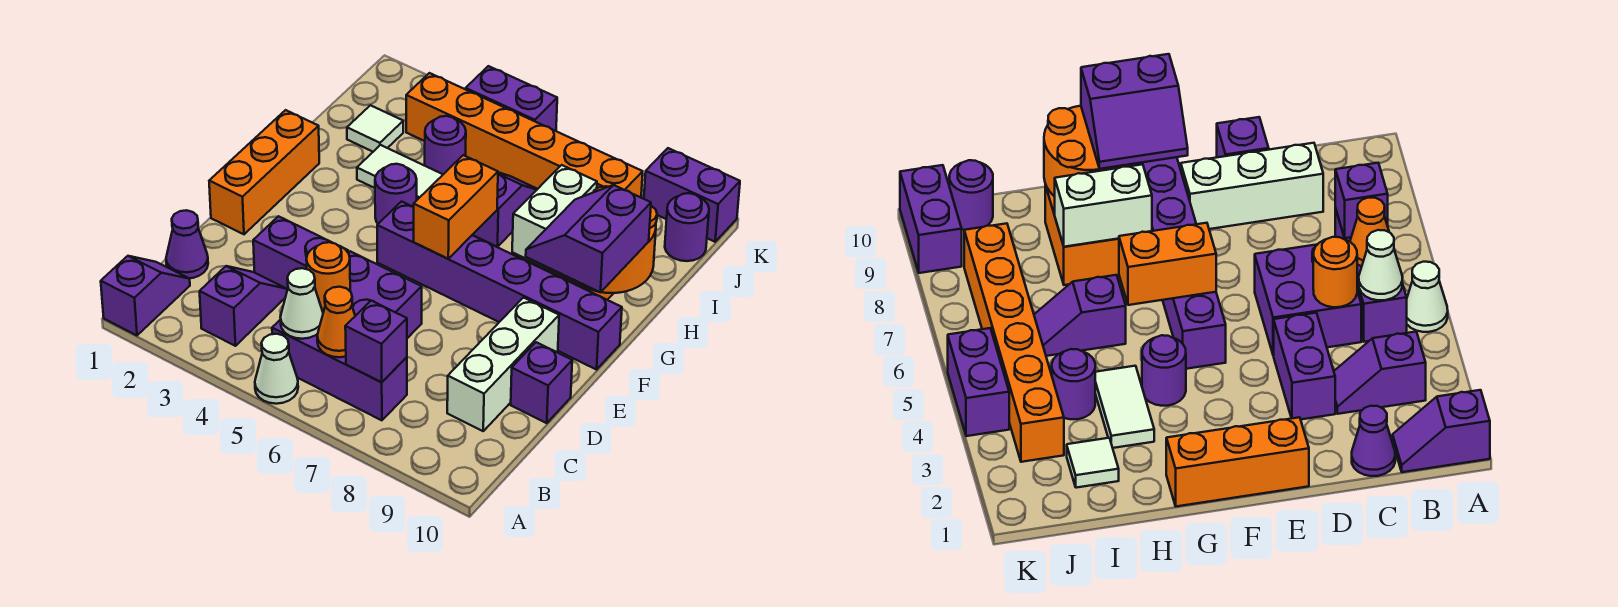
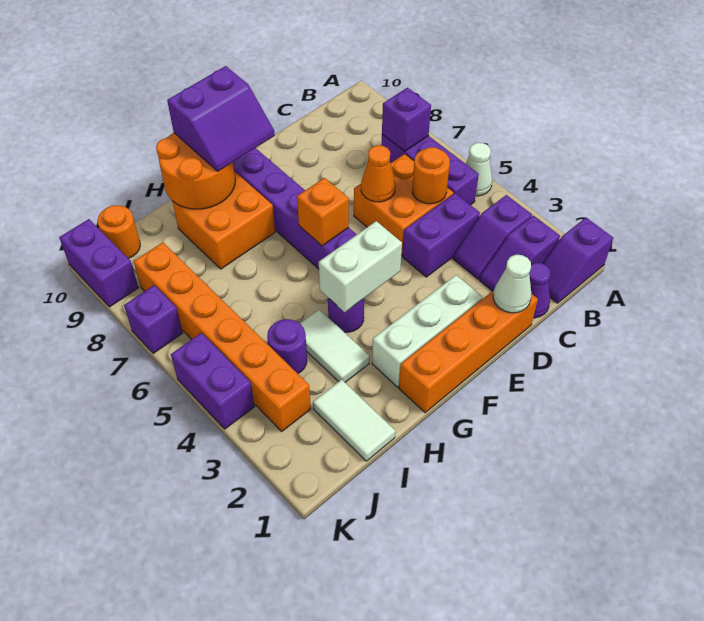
white 1x1 cone [280,268,323,339] -> white 1x1 cone moved to [493,255,531,313]
orange 1x1 cone [317,287,355,357] -> orange 1x1 cone moved to [361,145,395,202]
purple 2x2 brick [349,251,422,338] -> orange 2x2 brick [354,154,454,256]
white 1x3 brick [447,298,559,431] -> white 1x3 brick moved to [372,275,483,387]
purple 1x2 brick [253,216,349,290] -> purple 1x2 brick turned to [402,193,480,277]
purple 1x1 brick [511,342,572,423] -> purple 1x1 brick moved to [124,285,183,353]
orange 1x3 brick [209,110,319,234] -> orange 1x4 brick [399,290,538,413]
orange 1x2 brick [414,155,498,259] -> orange 1x1 brick [297,178,349,246]
white 1x2 brick [512,165,597,269] -> white 1x2 brick moved to [319,221,402,312]
purple 1x2 slope [473,172,537,247] -> purple 1x2 slope moved to [479,216,560,291]
white 1x1 tile [347,105,403,152] -> white 1x2 tile [313,380,395,461]
purple 1x1 round brick [665,193,709,261] -> orange 1x1 round brick [97,205,140,258]

